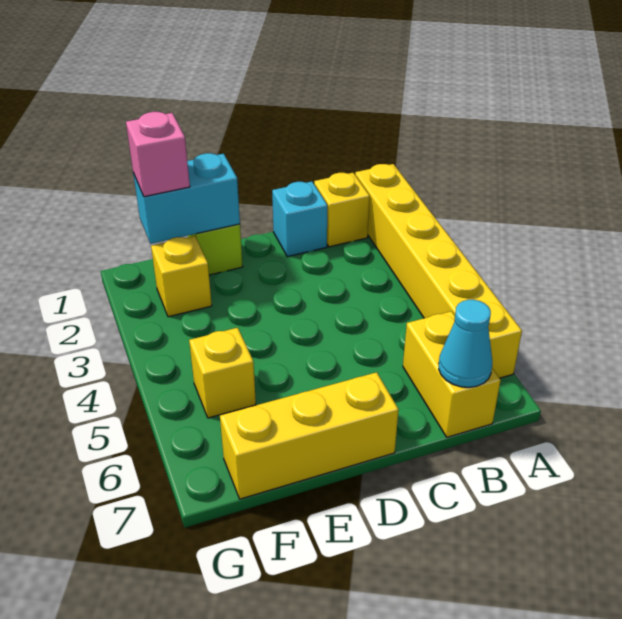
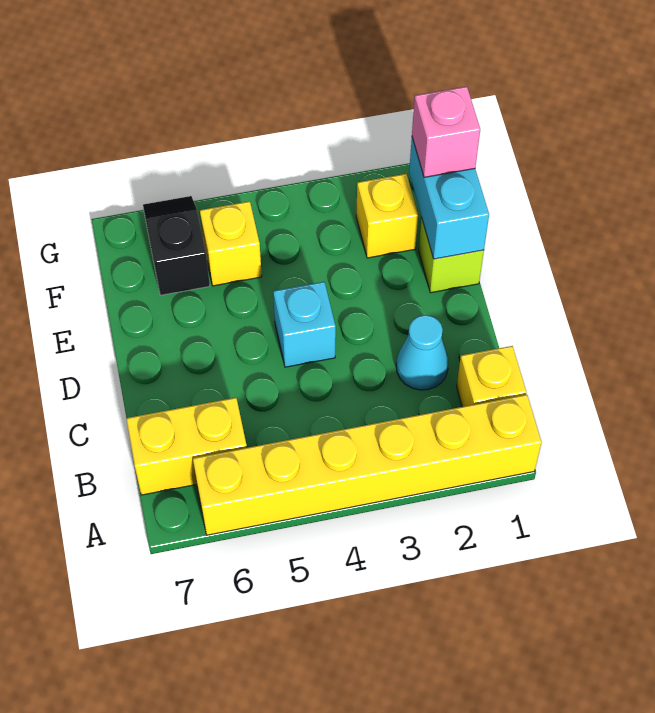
cyan 1x1 cone [439,300,492,387] -> cyan 1x1 cone moved to [396,315,448,390]
cyan 1x1 brick [272,182,327,257] -> cyan 1x1 brick moved to [273,282,336,367]
yellow 1x3 brick [220,372,399,499] -> none
none -> black 1x2 slope [143,196,210,295]

